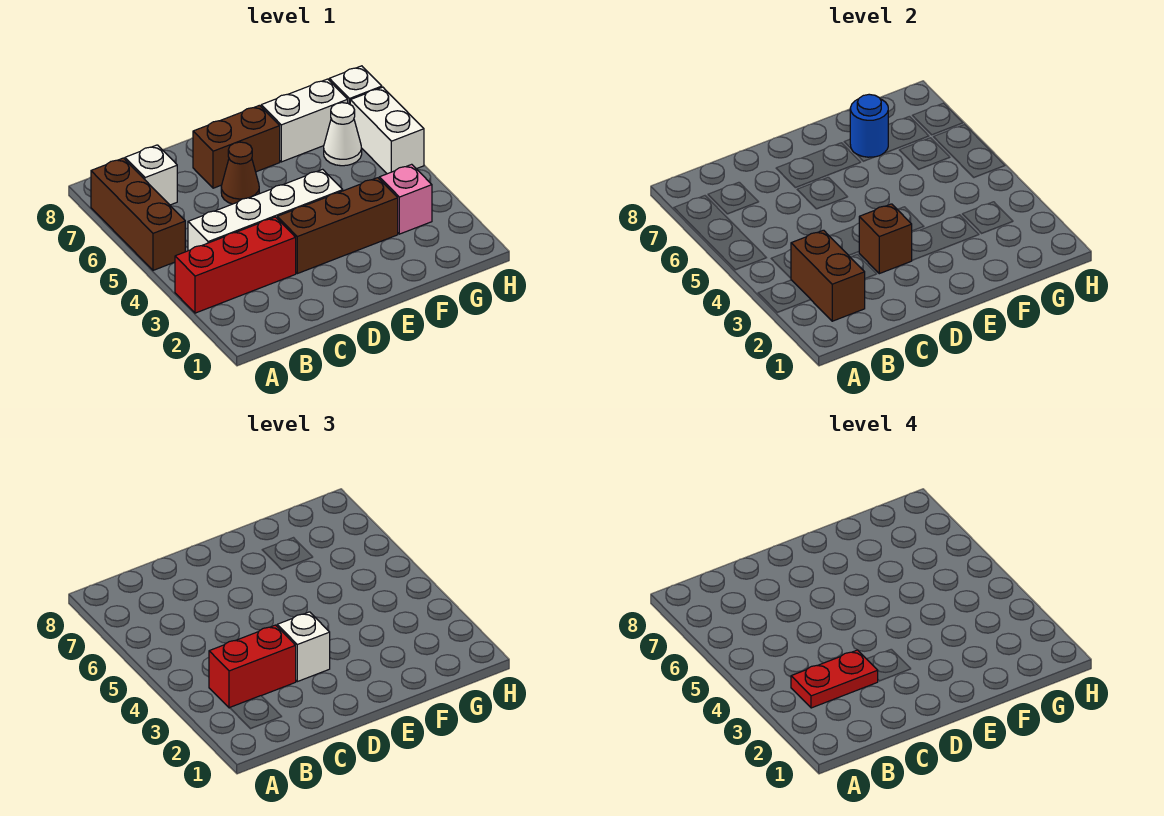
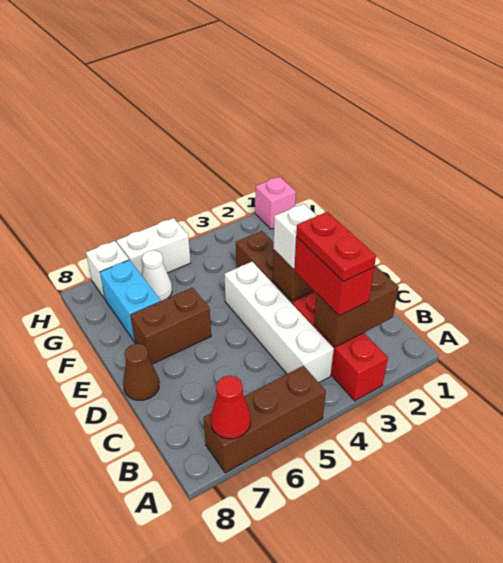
none -> red 1x1 cone [211,376,251,439]
white 1x1 brick [125,145,177,205] -> none
brown 1x1 cone [221,142,259,204] -> brown 1x1 cone moved to [123,344,159,400]
brown 1x2 brick [193,105,280,188] -> brown 1x2 brick turned to [130,287,211,364]
white 1x2 brick [261,79,348,162] -> cyan 1x2 brick [100,260,161,342]
blue 1x1 round brick [850,94,888,157] -> none
pink 1x1 brick [379,164,432,234] -> pink 1x1 brick moved to [255,177,296,229]

